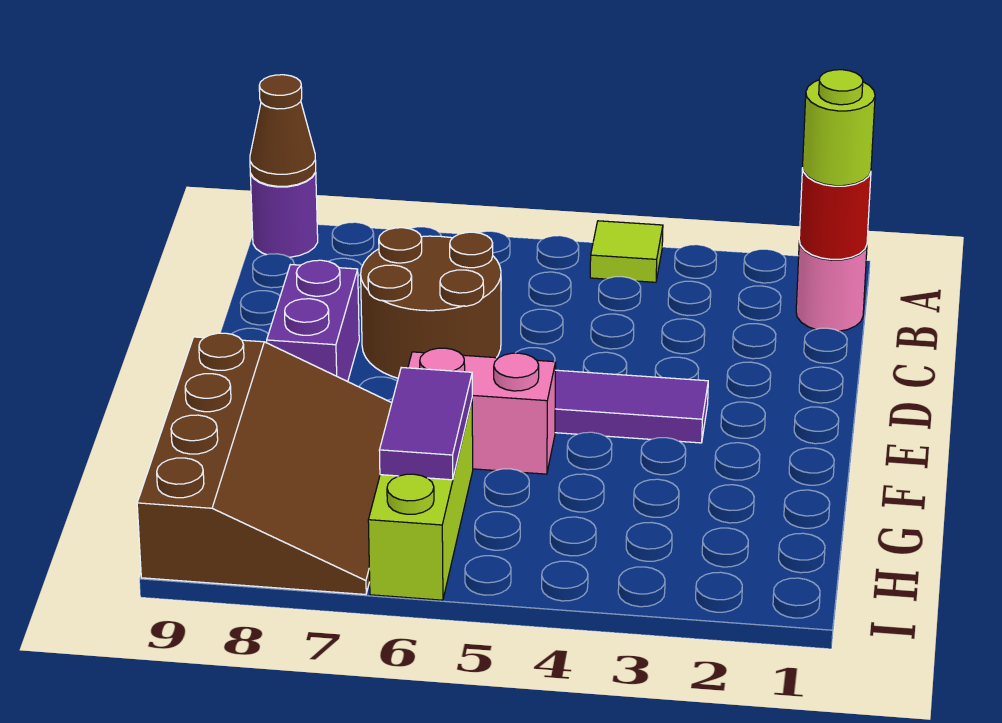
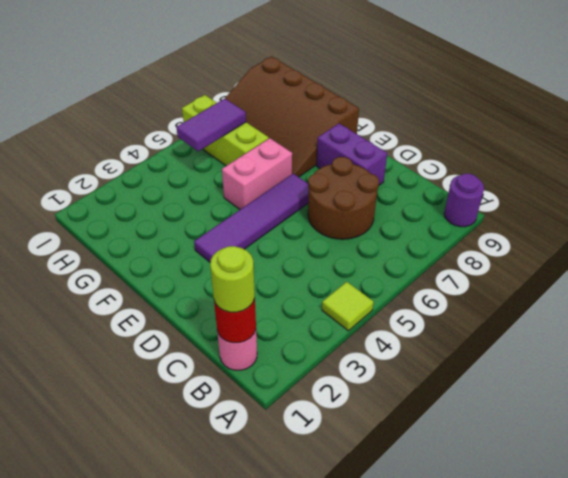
brown 1x1 cone [250,75,316,186] -> none
purple 1x2 tile [379,367,472,480] -> purple 1x2 tile turned to [176,99,246,151]

